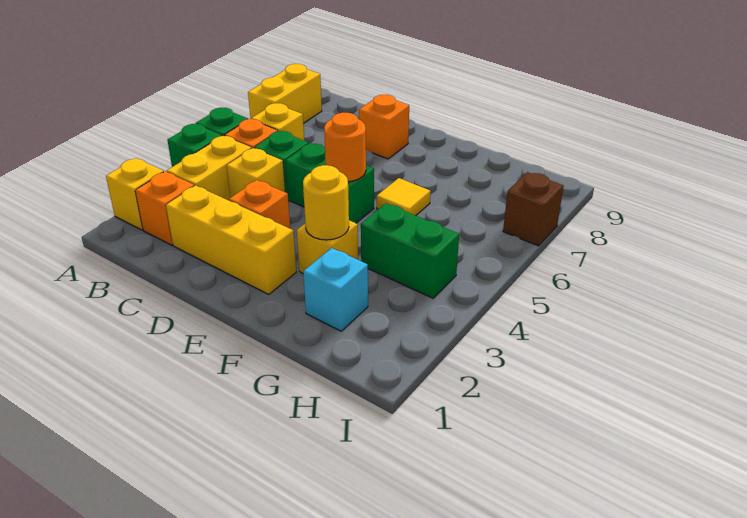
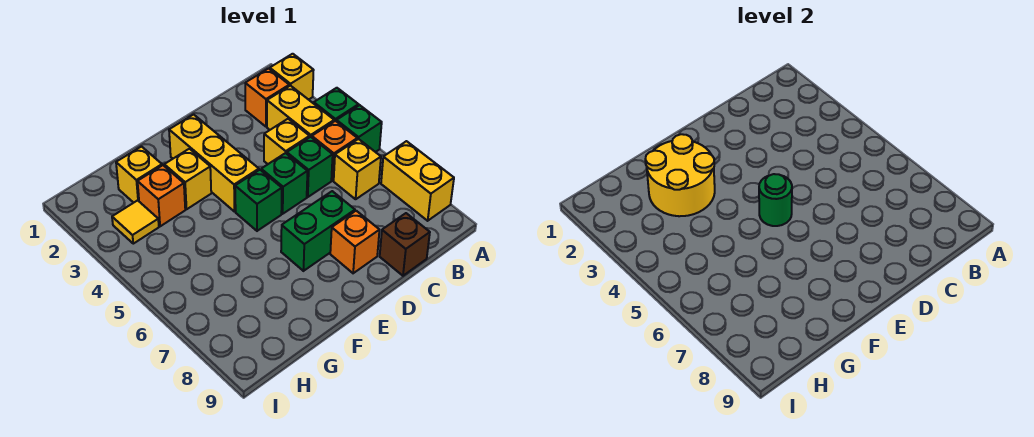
yellow 1x3 brick [166,185,296,294] -> yellow 1x3 brick turned to [169,114,259,212]
orange 1x1 brick [229,180,290,228] -> orange 1x1 brick moved to [138,165,185,226]
orange 1x1 round brick [324,113,366,182] -> green 1x1 round brick [759,174,792,226]
yellow 1x1 round brick [303,165,349,240] -> yellow 2x2 round brick [645,134,715,216]
yellow 1x1 tile [377,178,431,216] -> yellow 1x1 tile moved to [112,200,159,244]
cyan 1x1 brick [303,248,368,331] -> yellow 1x1 brick [116,147,162,203]
green 1x2 brick [361,203,459,298] -> green 1x2 brick moved to [281,191,355,271]
brown 1x1 brick [503,172,563,246] -> brown 1x1 brick moved to [380,213,430,276]

